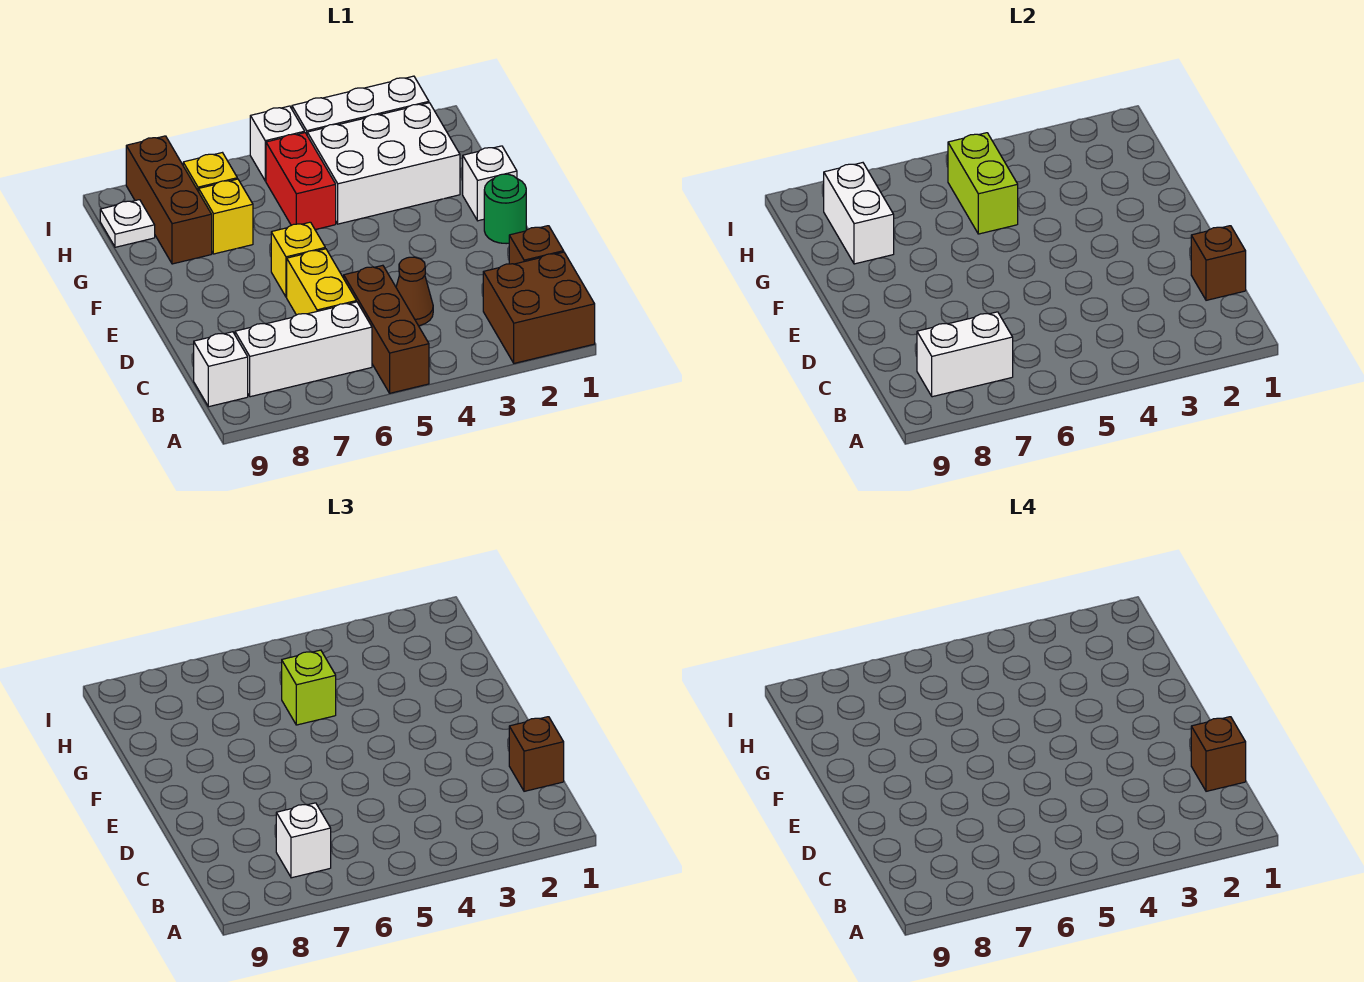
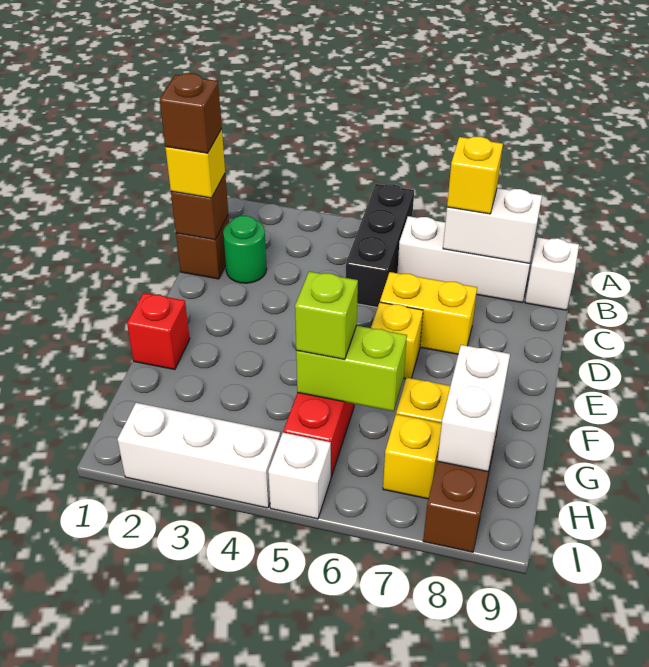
brown 2x2 brick [483,252,595,363] -> none
brown 1x3 brick [344,265,429,393] -> black 1x3 brick [346,184,414,308]
white 1x1 brick [276,803,331,878] -> yellow 1x1 brick [447,137,503,214]
brown 1x1 brick [509,717,564,791] -> yellow 1x1 brick [165,129,225,198]
brown 1x1 cone [396,257,433,326] -> none
yellow 1x2 brick [287,249,356,315] -> yellow 1x2 brick turned to [380,272,477,354]
green 1x1 round brick [484,174,526,244] -> green 1x1 round brick moved to [223,216,267,283]
white 1x1 brick [463,146,517,221] -> red 1x1 brick [127,293,190,370]
white 2x3 brick [307,103,460,224] -> none
lime 1x2 brick [948,133,1018,234] -> lime 1x2 brick turned to [296,326,407,411]
white 1x1 plate [100,200,155,247] -> none

